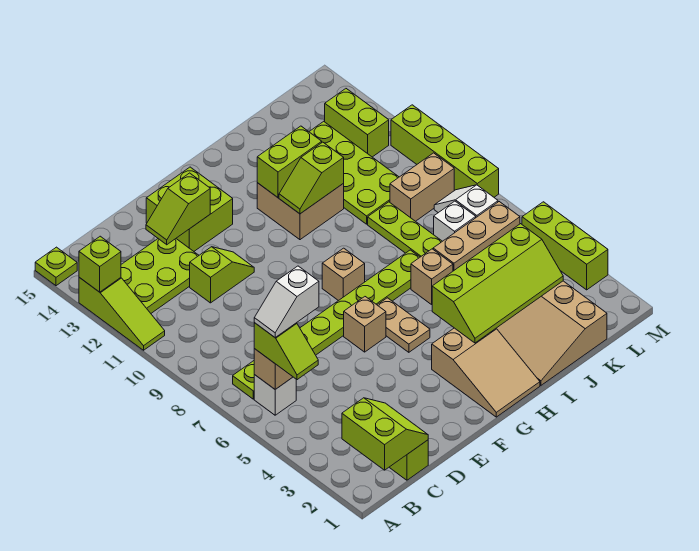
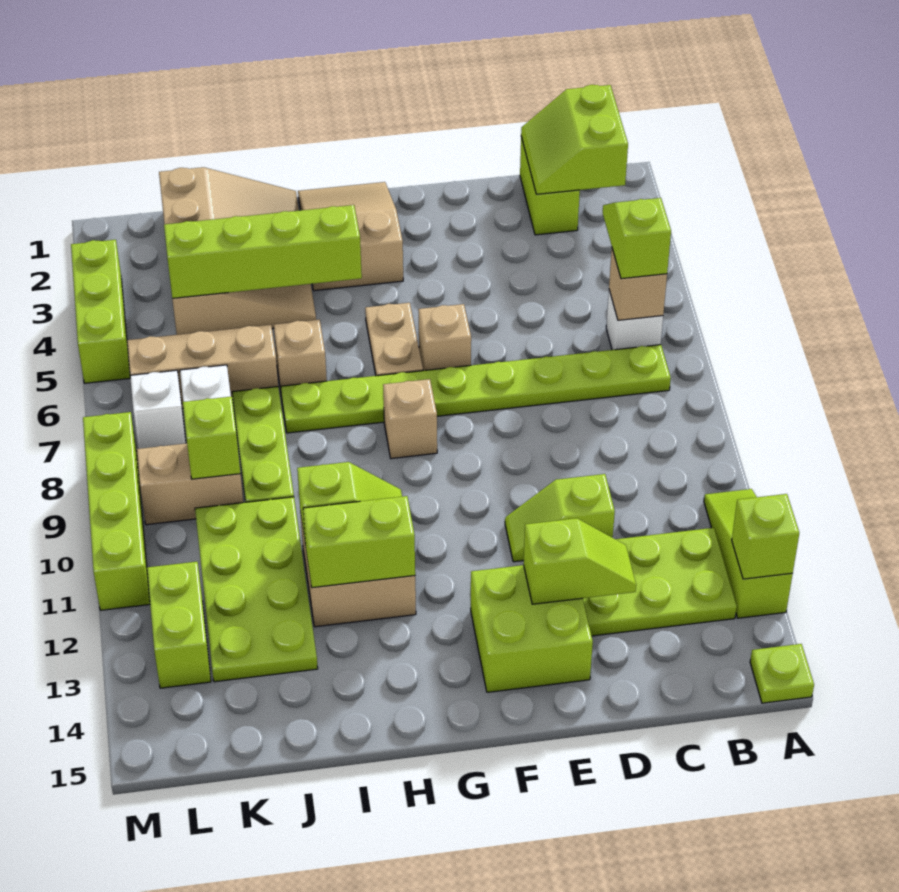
white 1x2 slope [254,266,319,337] -> none
none -> lime 1x1 brick [183,397,240,479]

